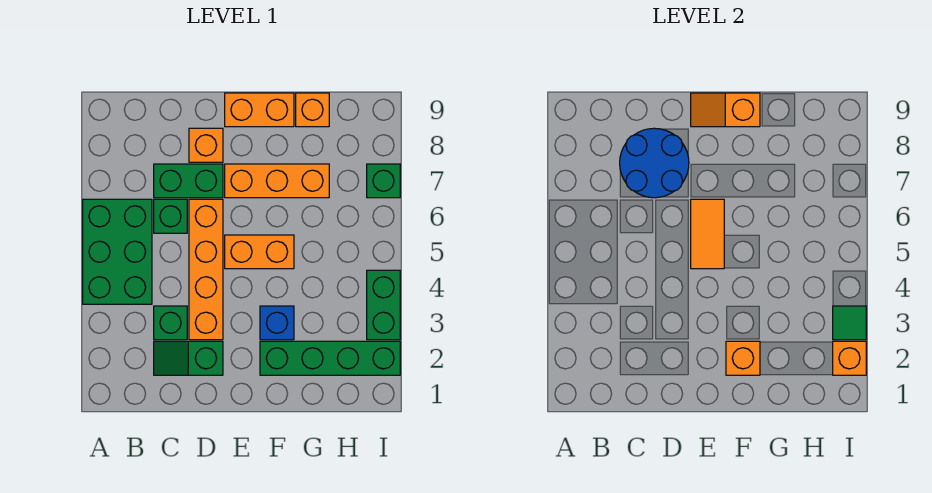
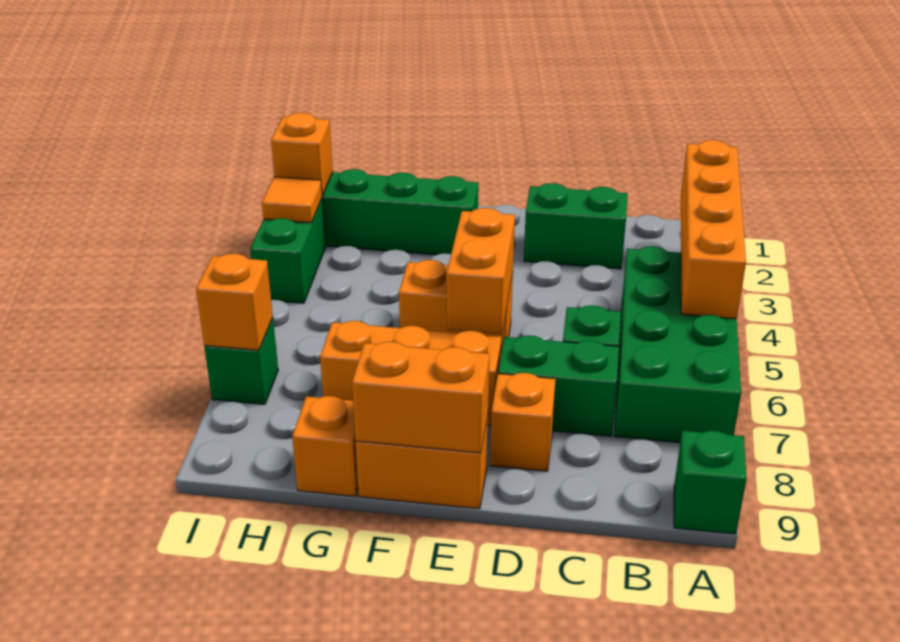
green 2x3 brick [83,199,152,304] -> green 2x4 brick [615,246,741,443]
green 1x2 slope [154,341,223,375] -> green 1x2 brick [524,183,628,269]
green 1x1 brick [154,306,187,340] -> green 1x1 brick moved to [674,431,747,534]
blue 2x2 round brick [620,128,689,198] -> none
orange 1x4 brick [189,199,223,340] -> orange 1x4 brick moved to [681,140,746,319]
orange 1x2 tile [691,199,724,269] -> orange 1x2 brick [446,208,515,334]
orange 1x2 slope [691,93,760,127] -> orange 1x2 brick [352,342,489,453]
orange 1x1 brick [726,341,760,375] -> orange 1x1 brick moved to [196,254,273,350]
blue 1x1 brick [260,306,294,340] -> none
green 1x1 tile [833,306,866,340] -> orange 1x1 tile [262,177,322,223]

